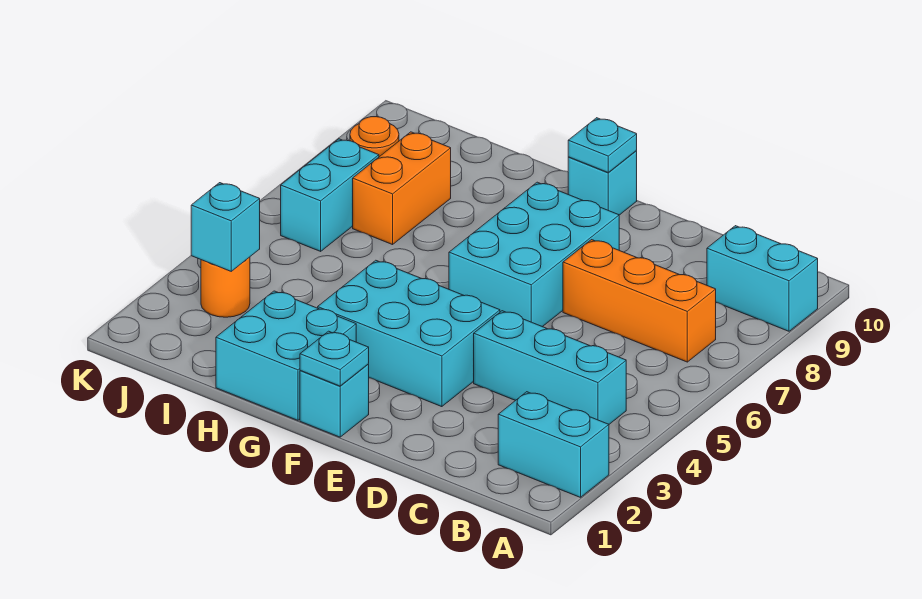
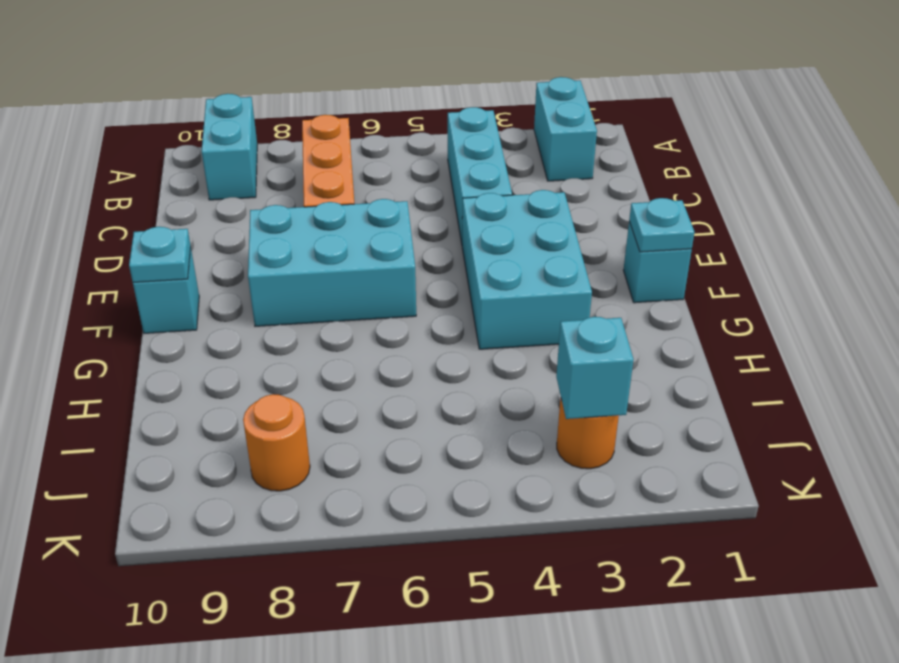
cyan 2x2 brick [216,291,356,420] -> none
orange 1x2 brick [353,132,451,245] -> none
cyan 1x2 brick [281,139,379,251] -> none

